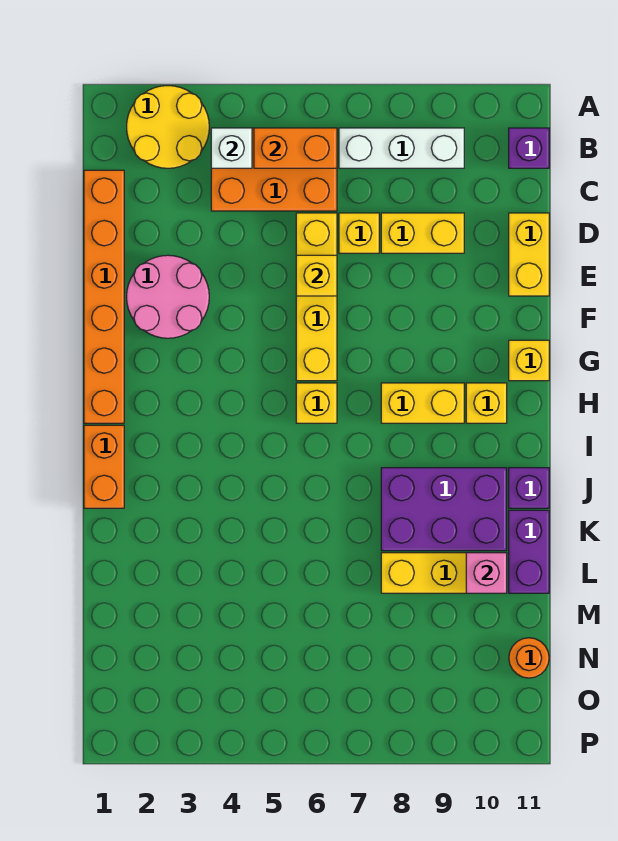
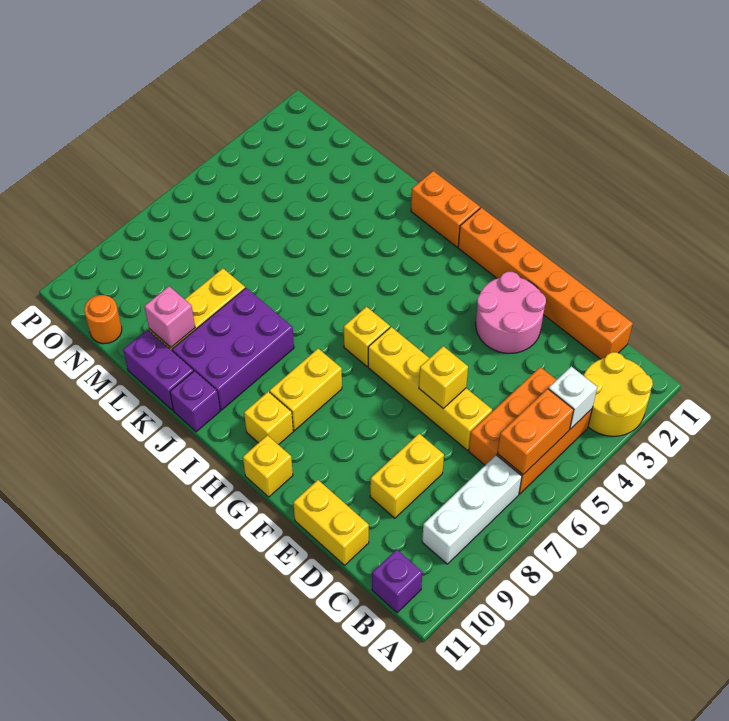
yellow 1x1 brick [339,213,379,253] -> none

